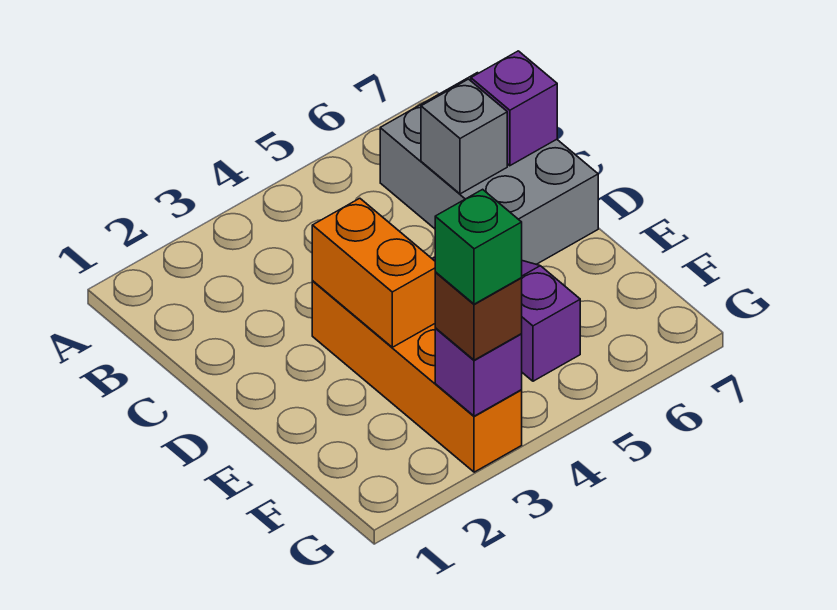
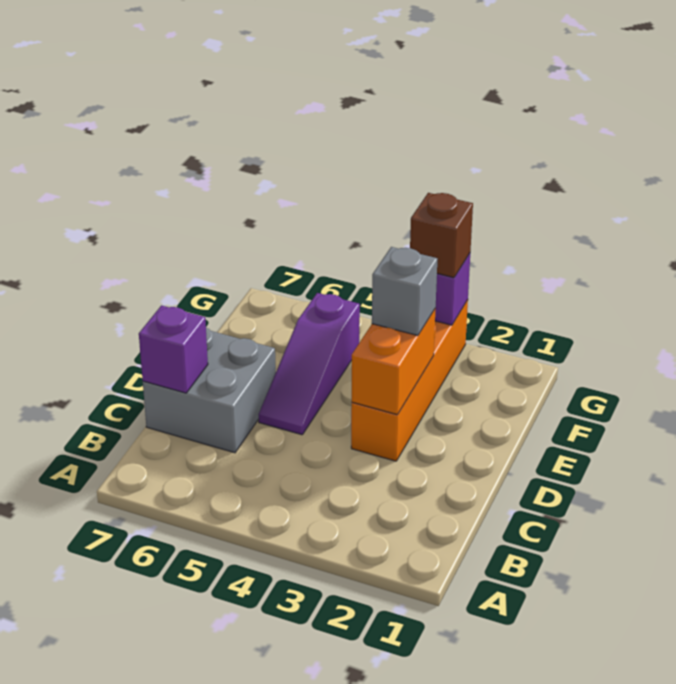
grey 2x3 brick [380,73,598,264] -> grey 2x2 brick [143,328,276,453]
grey 1x1 brick [421,79,507,194] -> grey 1x1 brick moved to [372,247,437,336]
green 1x1 brick [435,189,522,304] -> none

